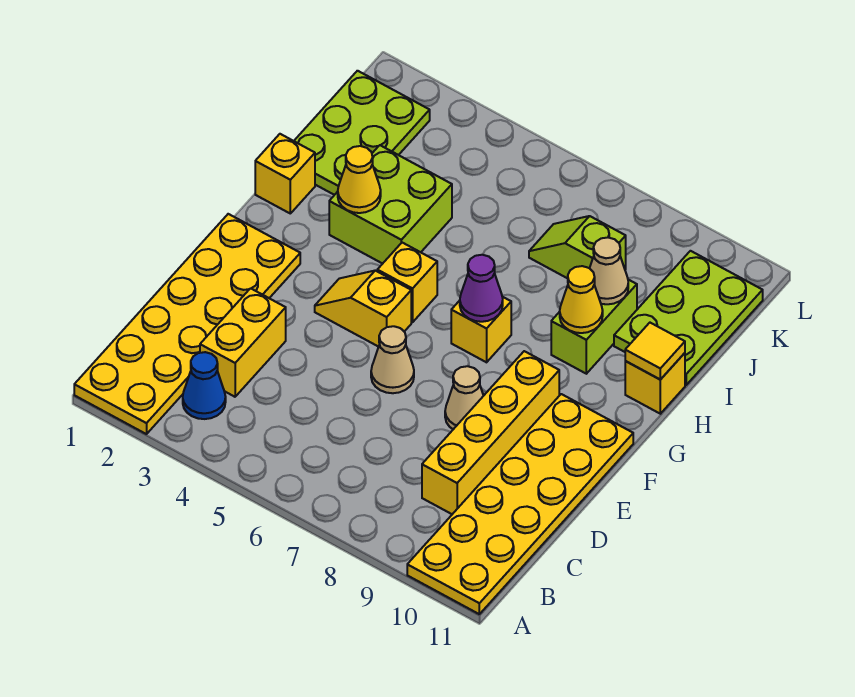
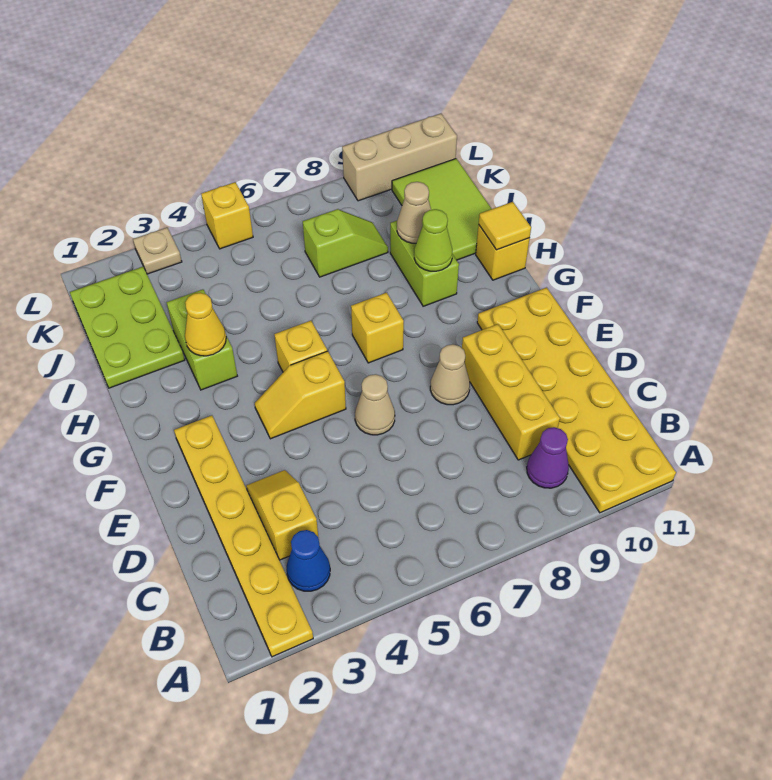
yellow 2x6 plate [74,214,300,434] -> yellow 1x6 plate [174,416,313,657]
yellow 1x2 brick [200,288,286,397] -> yellow 1x2 slope [246,470,318,560]
yellow 1x4 brick [422,351,559,514] -> yellow 1x3 brick [462,324,560,460]
purple 1x1 cone [460,255,503,322] -> purple 1x1 cone moved to [527,427,569,488]
yellow 1x1 brick [255,134,315,213] -> yellow 1x1 brick moved to [201,182,253,249]
lime 2x2 brick [329,145,452,264] -> lime 1x2 brick [167,289,237,390]
yellow 1x1 cone [560,266,603,333] -> lime 1x1 cone [414,209,452,271]
lime 2x3 plate [614,251,763,385] -> lime 2x3 tile [392,159,492,260]
lime 1x2 slope [529,216,626,278] -> lime 1x2 slope turned to [303,209,388,277]
none -> tan 1x1 plate [133,228,182,274]
none -> tan 1x3 brick [342,114,457,201]

